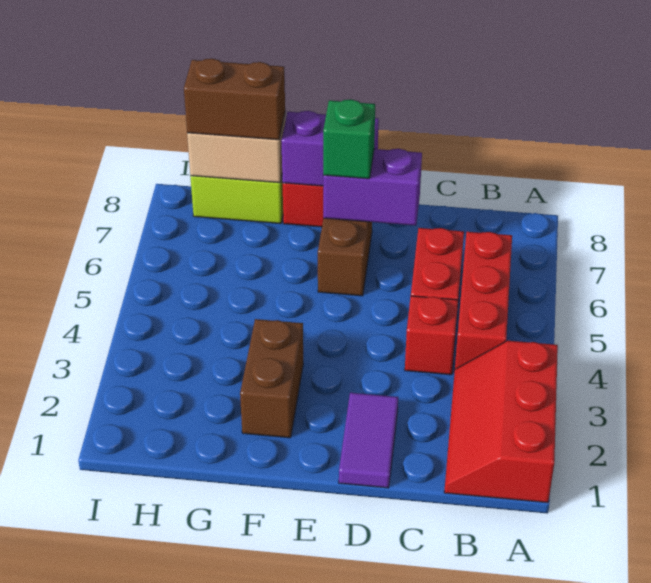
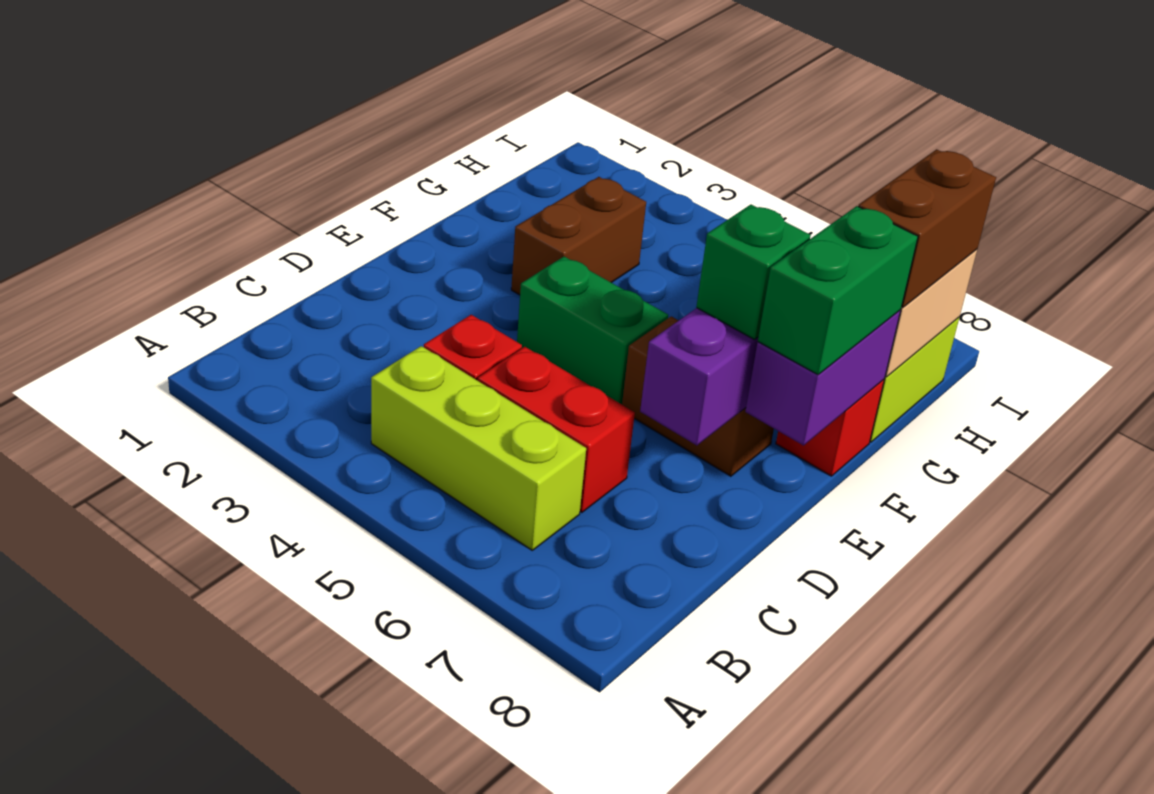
red 2x3 slope [444,341,558,503] -> none
red 1x3 brick [455,232,512,369] -> lime 1x3 brick [371,346,586,550]
purple 1x2 tile [339,393,398,488] -> none
none -> green 1x2 brick [517,256,668,404]
none -> green 1x2 brick [758,206,918,375]
brown 1x2 brick [240,319,303,438] -> brown 1x2 brick turned to [511,177,646,295]

